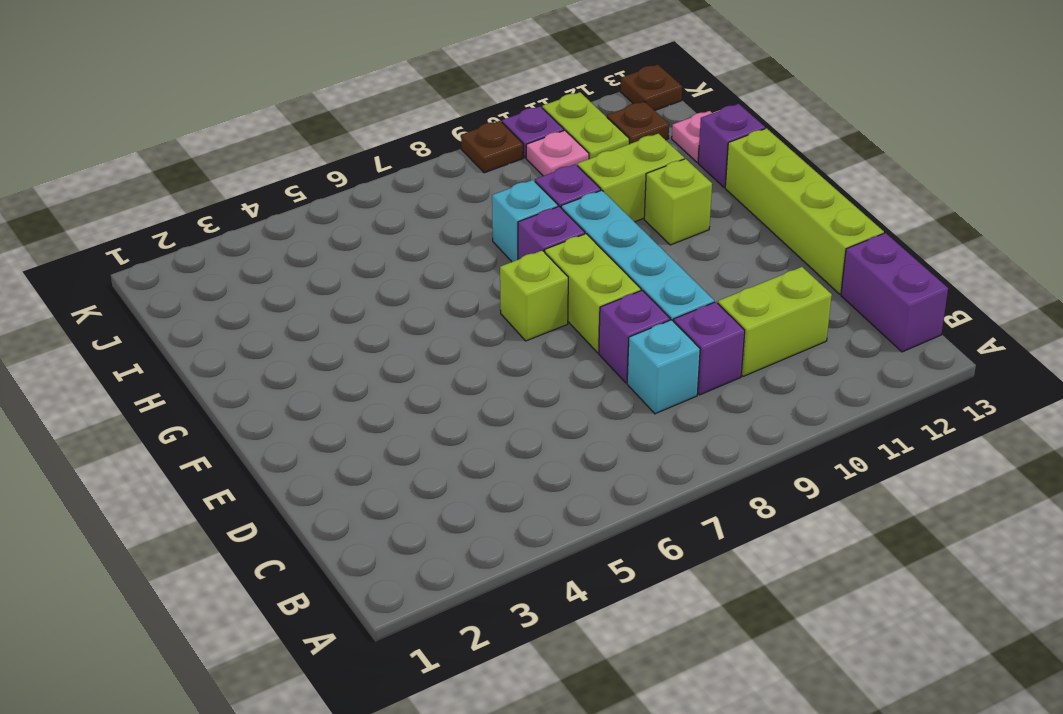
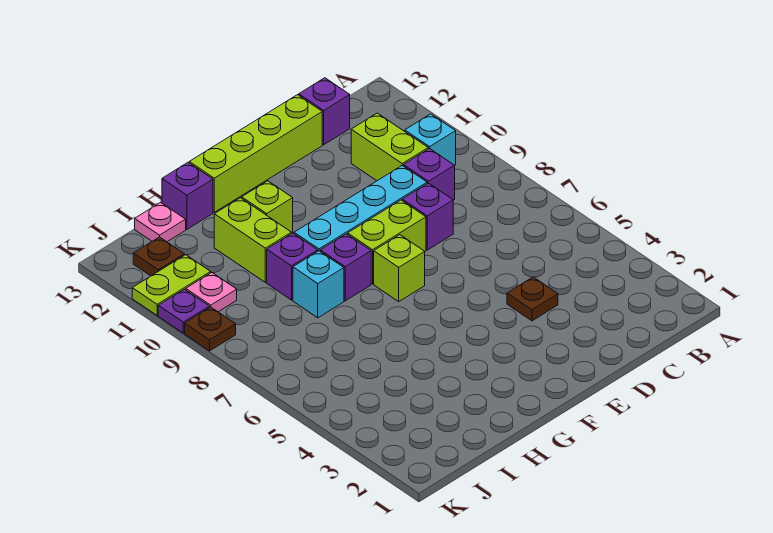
purple 1x2 brick [841,233,948,352] -> purple 1x1 brick [299,78,350,145]
cyan 1x1 brick [627,320,700,414] -> cyan 1x1 brick moved to [405,114,456,165]
brown 1x1 plate [621,65,682,110] -> brown 1x1 plate moved to [507,277,558,321]

